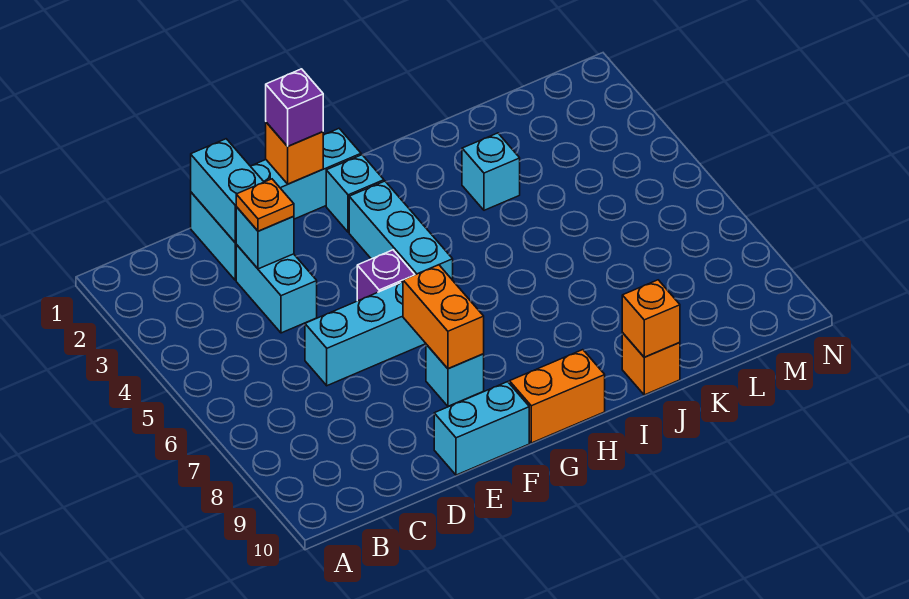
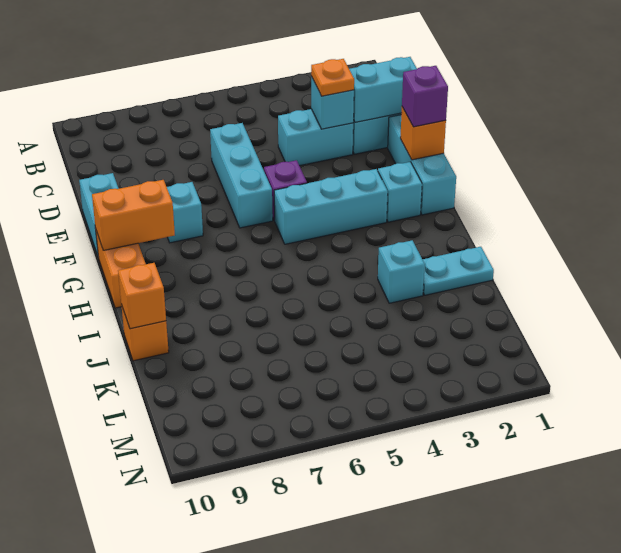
orange 1x2 brick [403,265,484,369] -> orange 1x2 brick moved to [92,180,175,250]
none -> cyan 1x2 plate [423,247,494,295]

